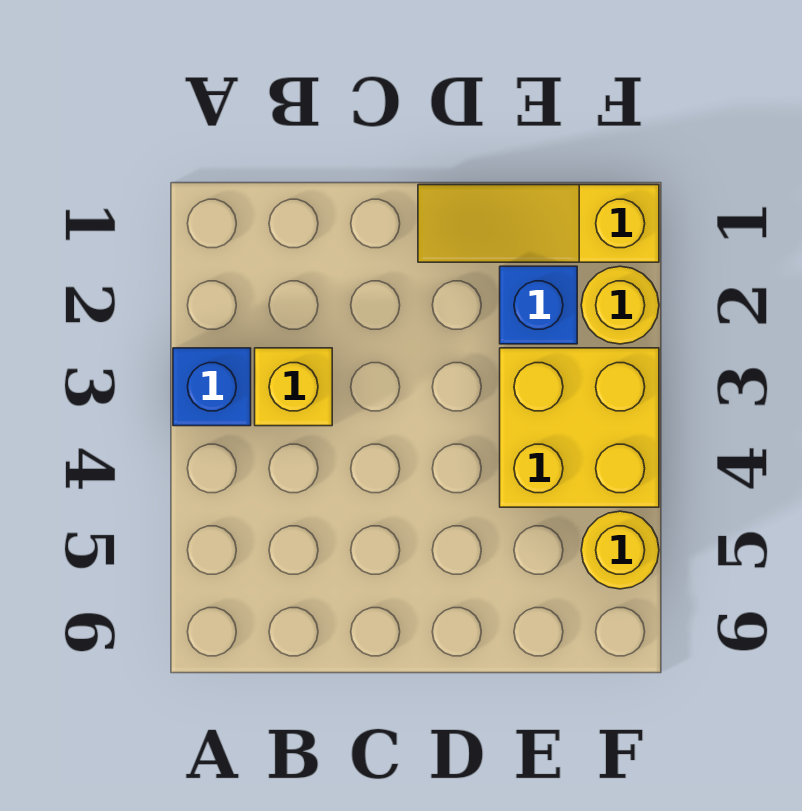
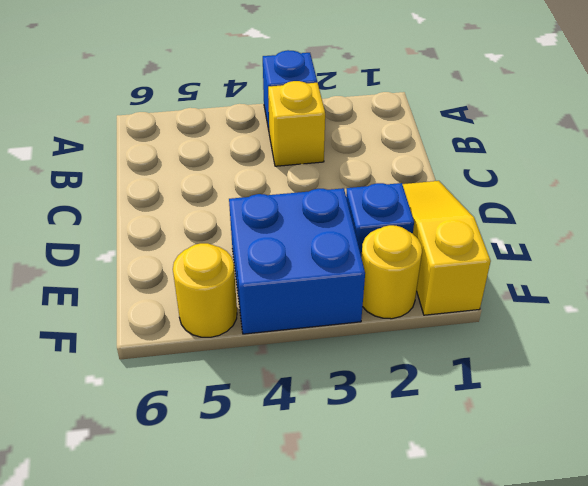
yellow 2x2 brick [500,348,659,507] -> blue 2x2 brick [229,188,365,334]

